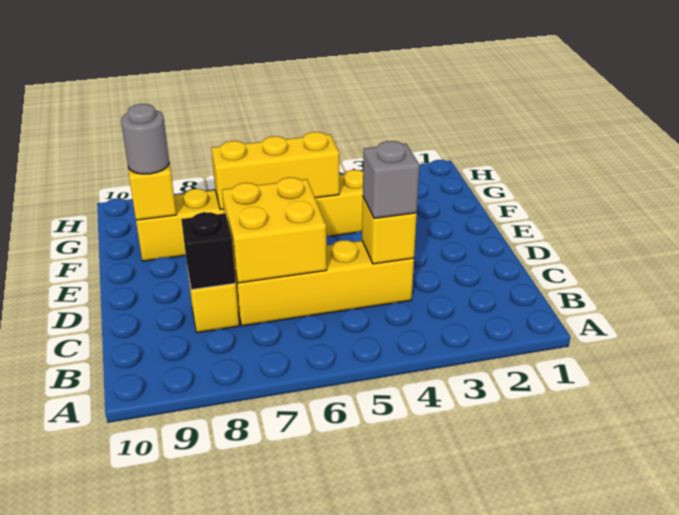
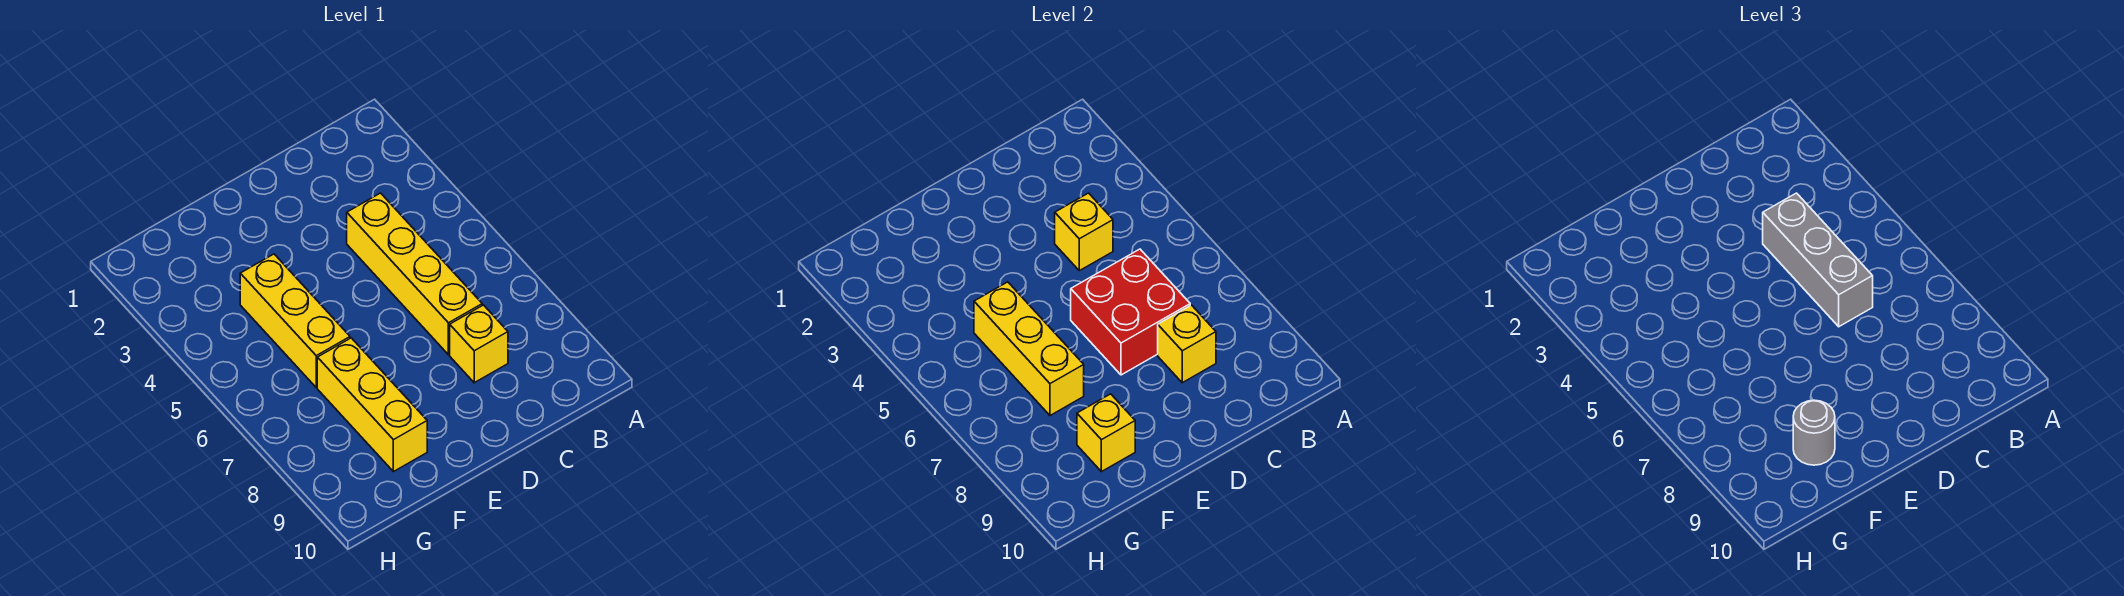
grey 1x1 brick [363,141,420,218] -> grey 1x3 brick [1763,193,1873,327]
yellow 2x2 brick [222,177,327,283] -> red 2x2 brick [1071,249,1190,375]
black 1x1 brick [181,212,236,290] -> yellow 1x1 brick [1158,305,1216,383]

